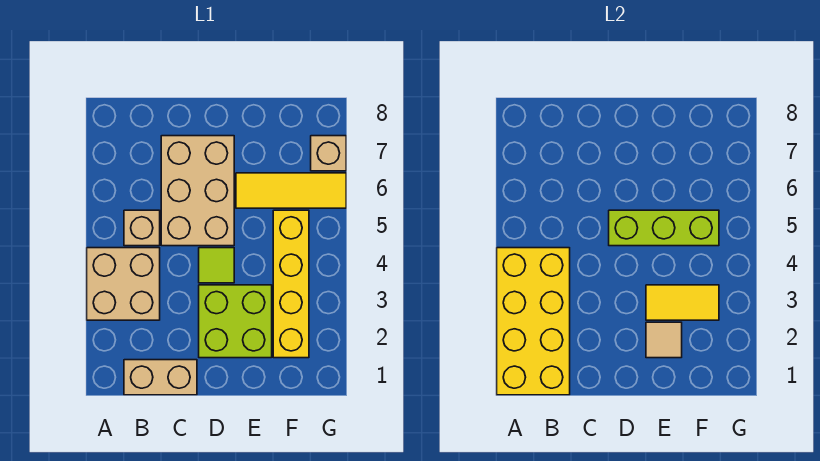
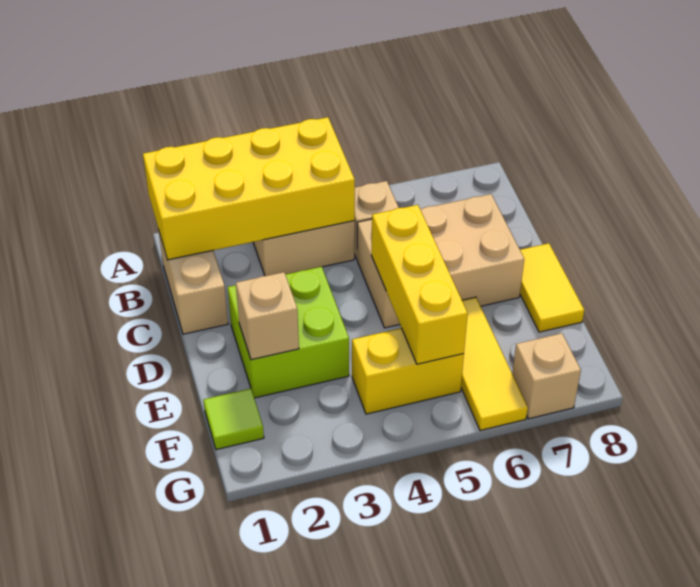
lime 1x1 tile [199,248,234,283] -> lime 1x1 tile moved to [203,389,264,450]
lime 1x3 brick [609,210,719,246] -> yellow 1x3 brick [371,205,468,364]
tan 1x1 tile [646,322,682,358] -> tan 1x1 brick [236,272,299,360]
yellow 1x2 tile [646,285,719,320] -> yellow 1x2 tile moved to [520,243,584,332]
yellow 1x4 brick [273,210,309,358] -> yellow 1x2 brick [352,328,464,414]

